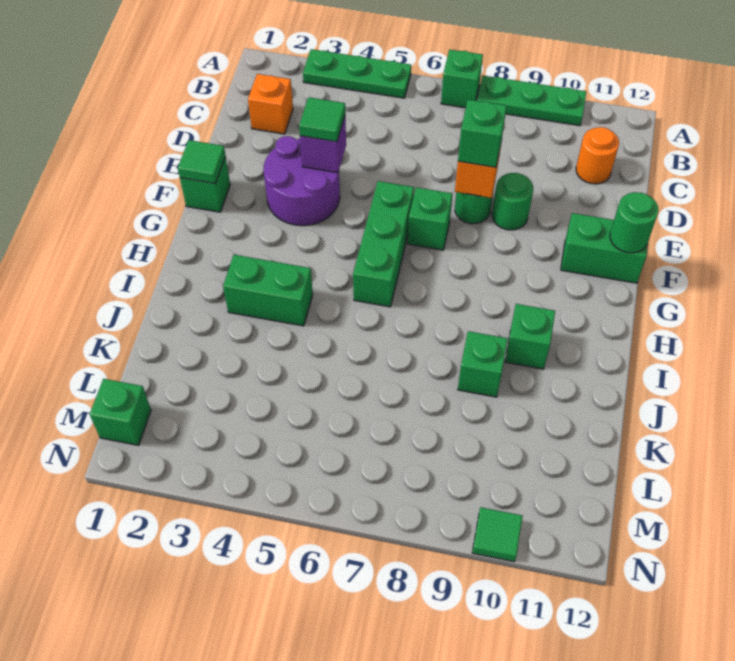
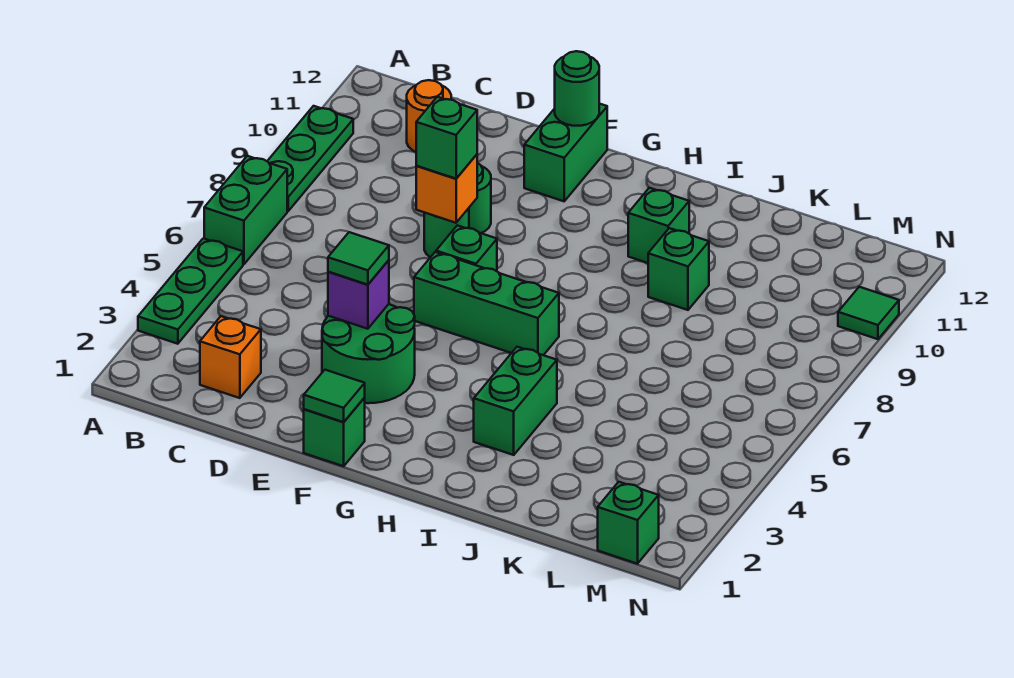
green 1x1 brick [441,49,483,108] -> green 1x2 brick [204,156,287,264]
purple 2x2 round brick [264,136,340,226] -> green 2x2 round brick [322,304,415,403]

